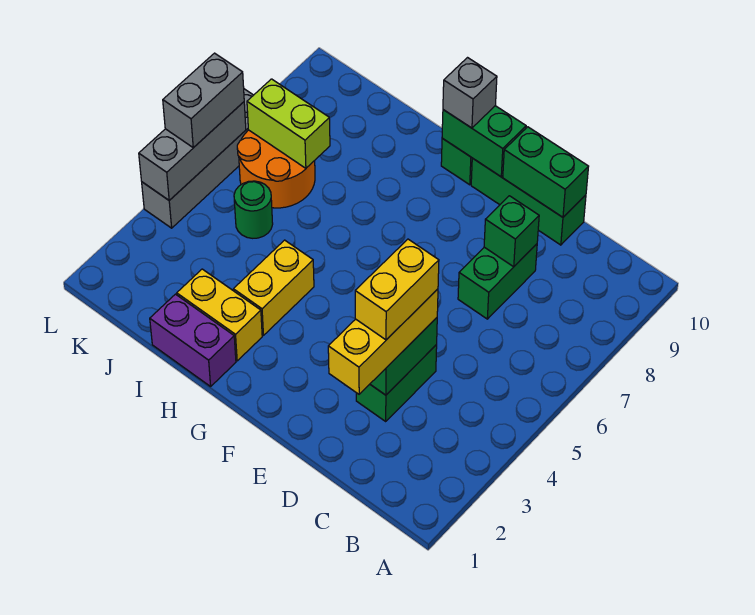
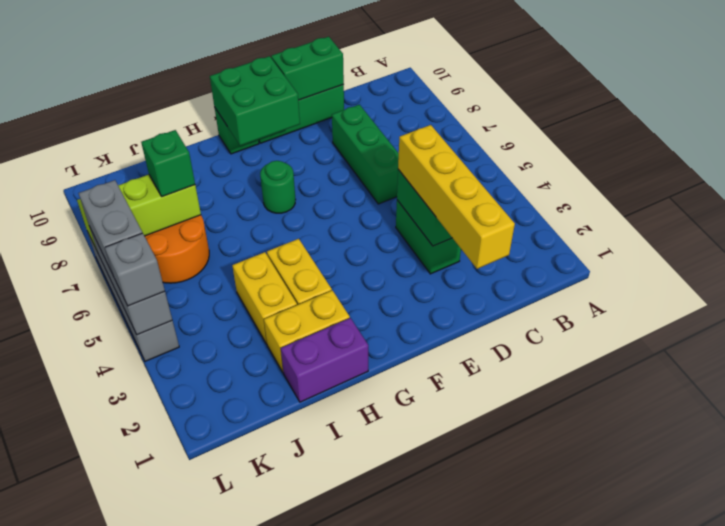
yellow 1x3 brick [328,289,438,394] -> yellow 1x4 brick [398,125,515,269]
yellow 1x2 brick [355,239,439,340] -> yellow 1x2 brick moved to [232,252,297,344]
green 1x2 brick [458,244,537,319] -> green 1x3 brick [332,105,399,204]
green 1x1 brick [484,196,539,267] -> green 1x1 brick moved to [141,130,195,197]
green 1x2 brick [442,106,526,176] -> green 2x2 brick [210,56,300,146]
grey 1x1 brick [443,58,497,128] -> grey 1x1 brick moved to [105,233,165,306]
green 1x1 round brick [234,181,273,238] -> green 1x1 round brick moved to [260,161,296,213]
lime 1x2 brick [247,79,330,168] -> lime 1x3 brick [77,175,201,250]

